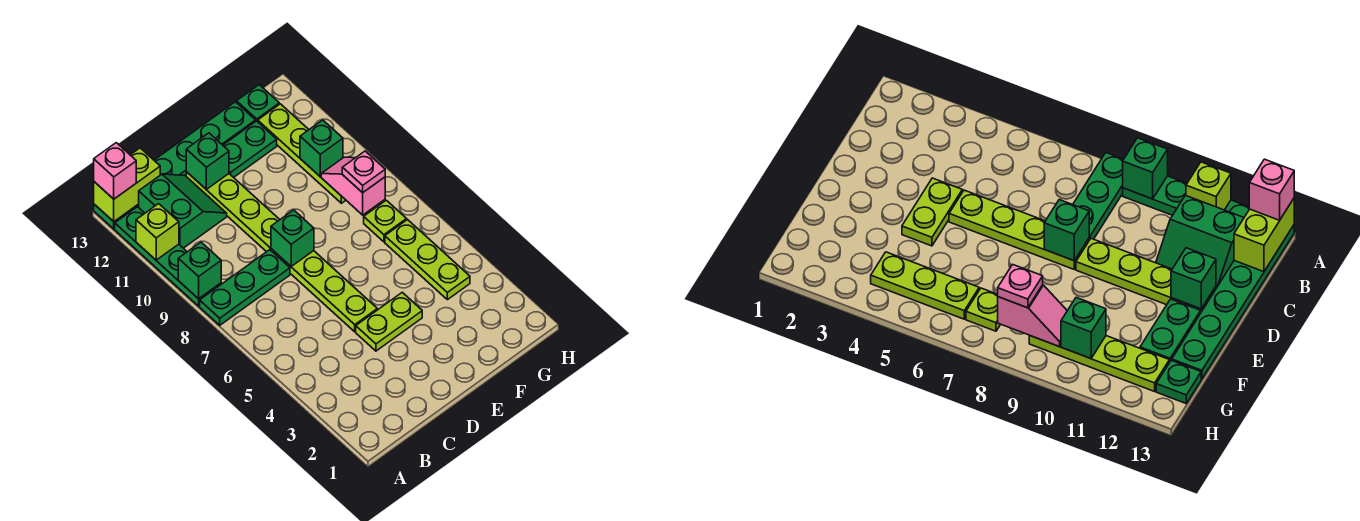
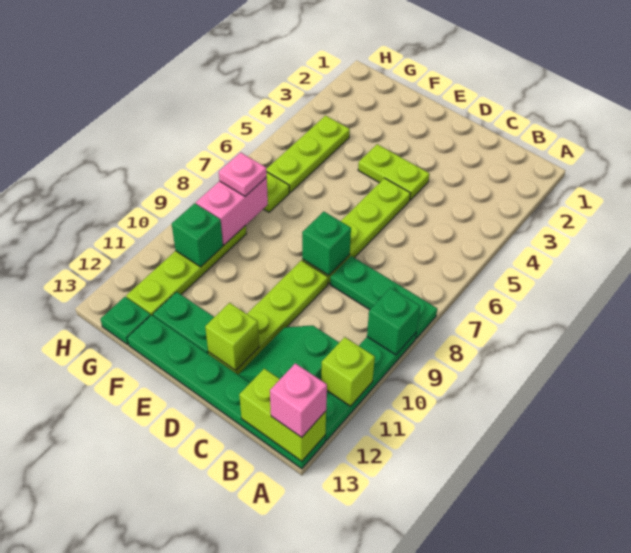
green 1x1 brick [186,133,229,189] -> lime 1x1 brick [205,303,259,371]
pink 1x2 slope [321,157,385,215] -> pink 1x2 brick [196,177,268,245]

